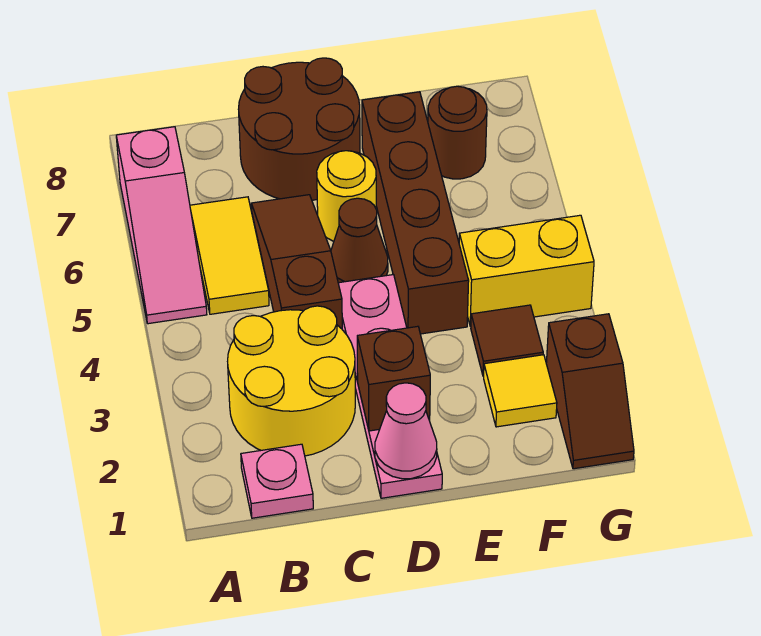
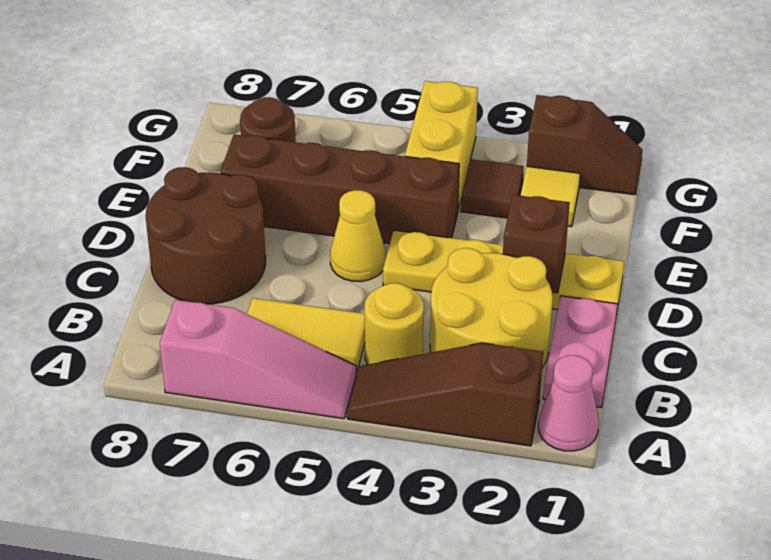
pink 1x1 plate [241,444,313,518] -> pink 1x2 plate [543,296,618,408]
brown 1x3 slope [251,195,342,329] -> brown 1x3 slope moved to [347,343,543,446]
pink 1x4 plate [338,275,442,498] -> yellow 1x4 plate [383,230,624,310]
pink 1x1 cone [375,383,437,479] -> pink 1x1 cone moved to [538,355,599,451]
brown 1x1 cone [331,198,388,283] -> yellow 1x1 cone [330,190,386,282]
yellow 1x1 round brick [317,151,376,241] -> yellow 1x1 round brick moved to [365,283,424,364]

